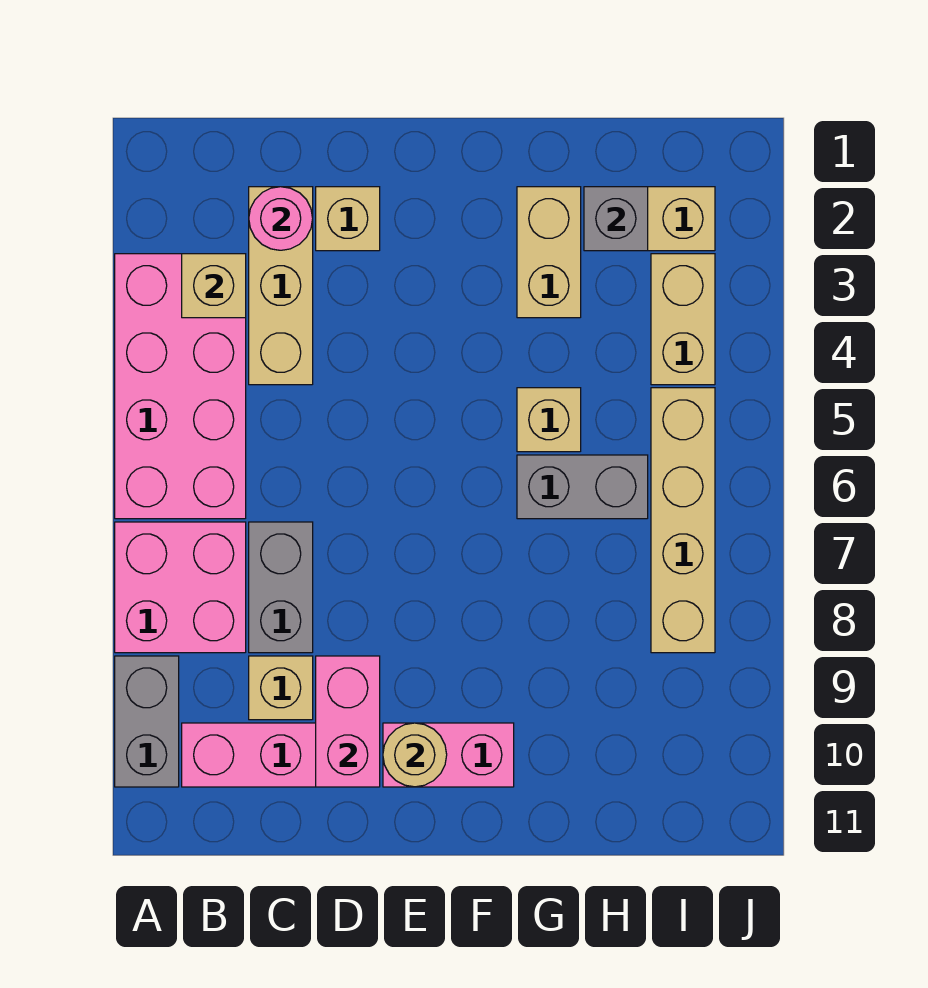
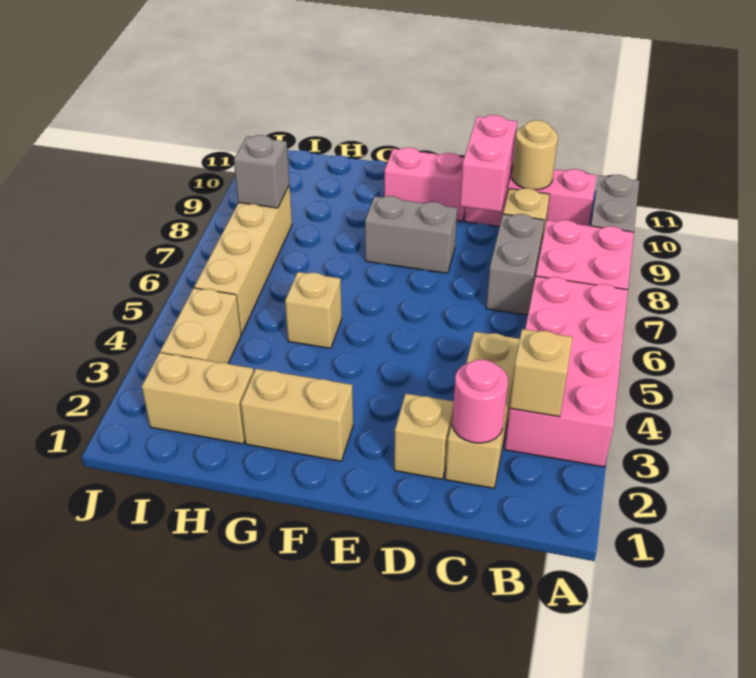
tan 1x1 round brick [383,723,447,787] -> tan 1x1 round brick moved to [512,120,558,190]
tan 1x2 brick [517,187,581,318] -> tan 1x2 brick turned to [241,369,353,461]
grey 1x2 brick [517,455,648,519] -> grey 1x2 brick moved to [365,196,457,273]
grey 1x1 brick [584,187,648,251] -> grey 1x1 brick moved to [234,135,289,208]

